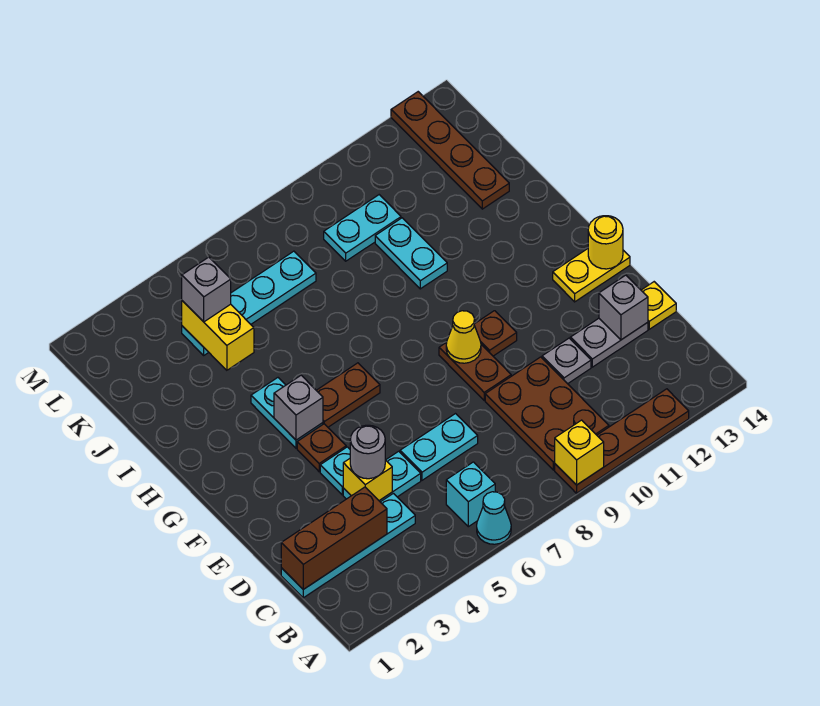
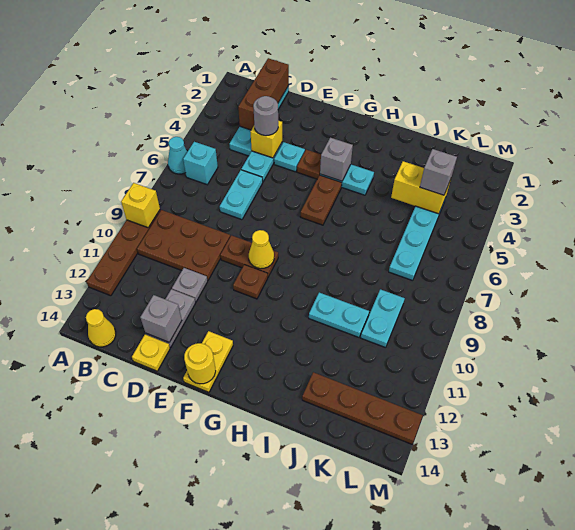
none -> yellow 1x1 cone [86,309,116,347]

